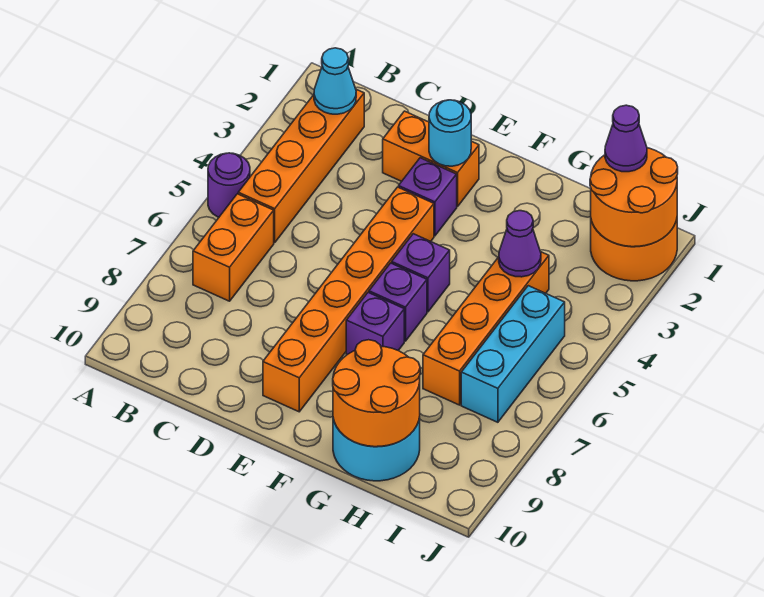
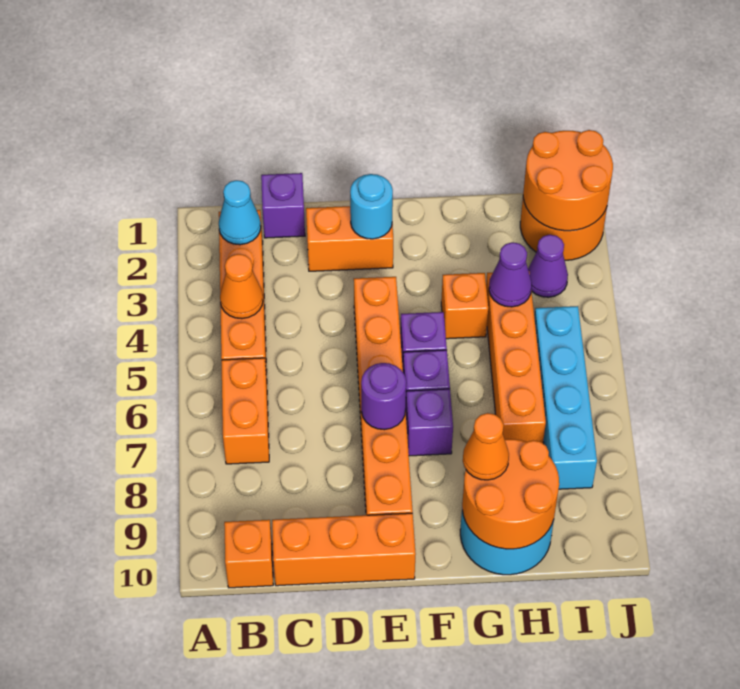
purple 1x1 round brick [208,153,250,217] -> purple 1x1 round brick moved to [361,363,406,430]
none -> orange 1x1 cone [220,254,263,319]
none -> orange 1x1 brick [224,520,273,588]
none -> orange 1x3 brick [272,513,416,586]
purple 1x1 brick [399,158,457,236] -> purple 1x1 brick moved to [261,173,305,238]
none -> orange 1x1 brick [441,273,488,339]
none -> orange 1x1 cone [463,413,509,480]
purple 1x1 cone [605,105,647,172] -> purple 1x1 cone moved to [528,235,568,297]
cyan 1x3 brick [461,286,565,422] -> cyan 1x4 brick [534,306,597,489]

